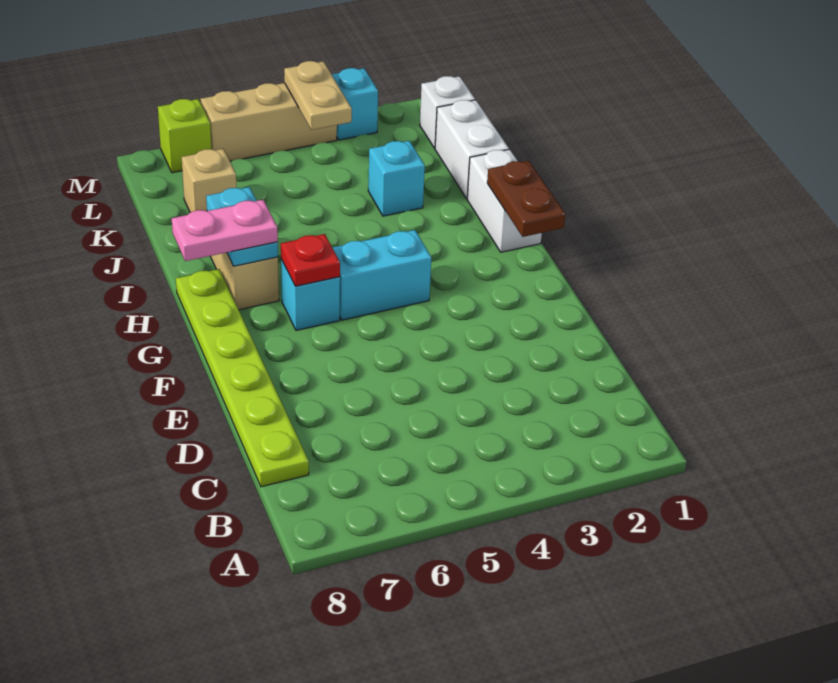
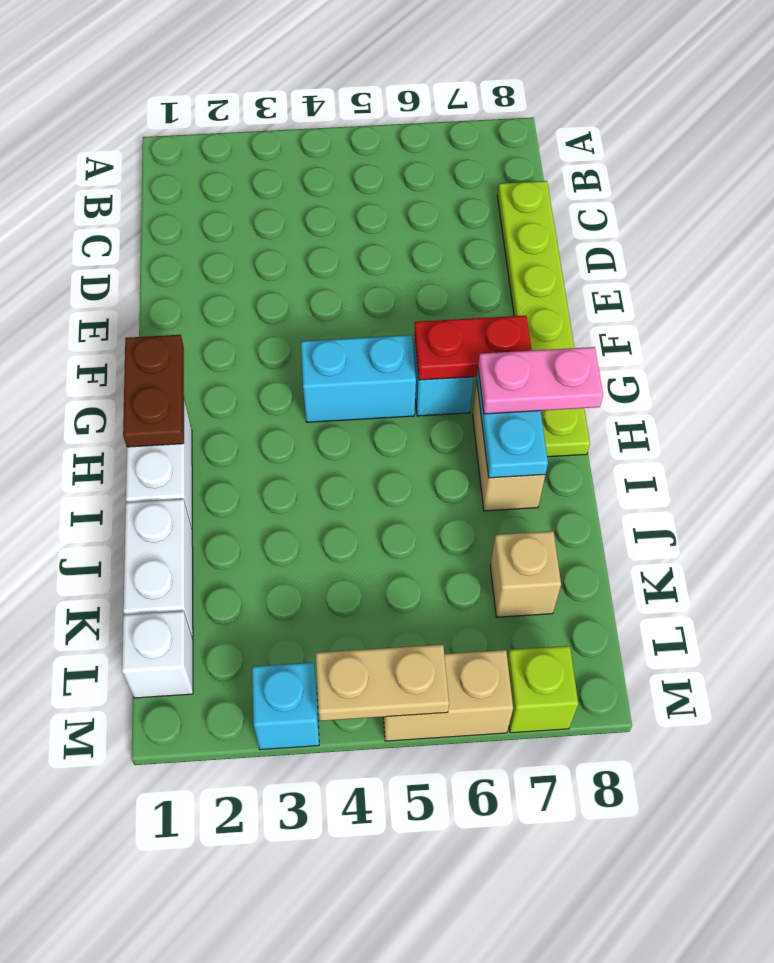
red 1x1 plate [281,234,340,286] -> red 1x2 plate [414,316,532,380]
cyan 1x1 brick [368,141,425,216] -> none
tan 1x2 plate [284,61,352,130] -> tan 1x2 plate turned to [316,645,449,721]
tan 1x3 brick [201,83,337,161] -> tan 1x2 brick [383,650,513,741]

